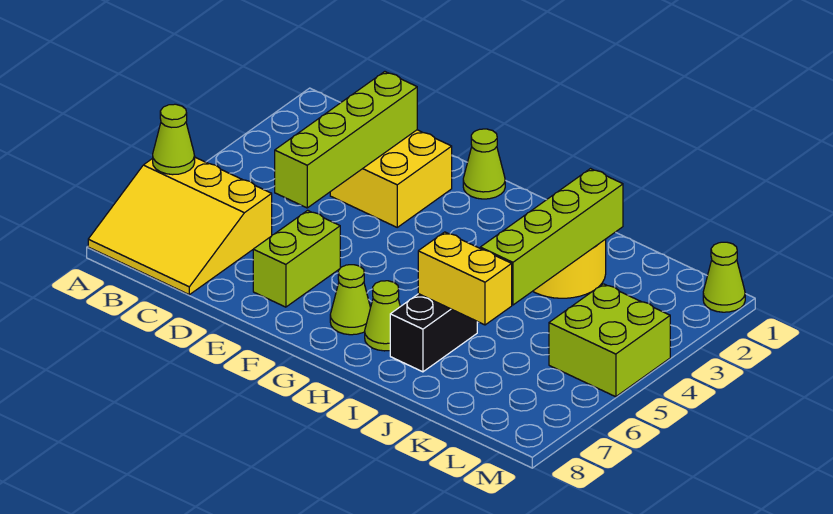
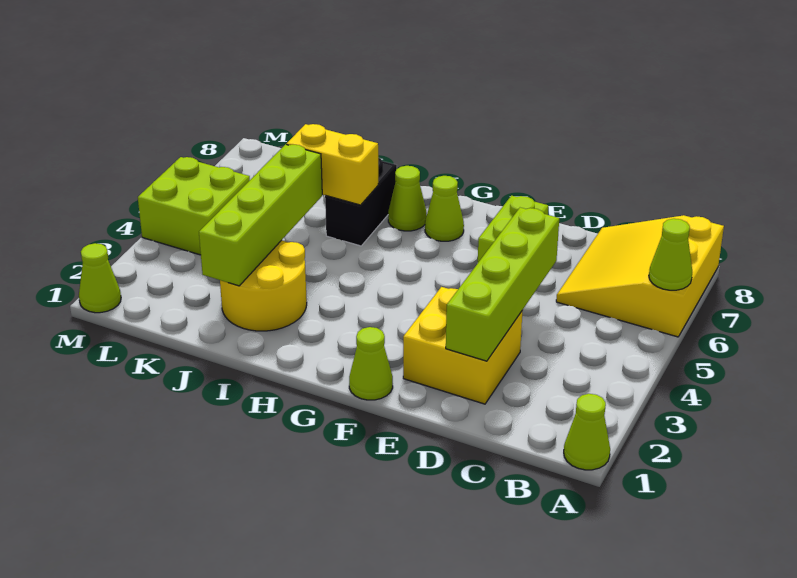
none -> lime 1x1 cone [564,394,610,470]
yellow 3x3 slope [88,157,272,295] -> yellow 3x3 slope turned to [556,215,724,337]

